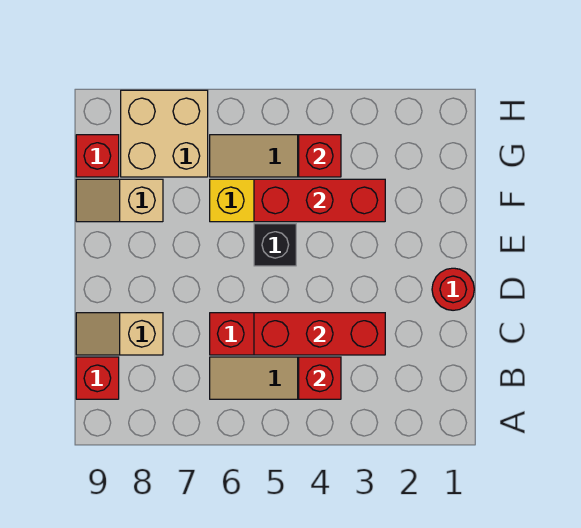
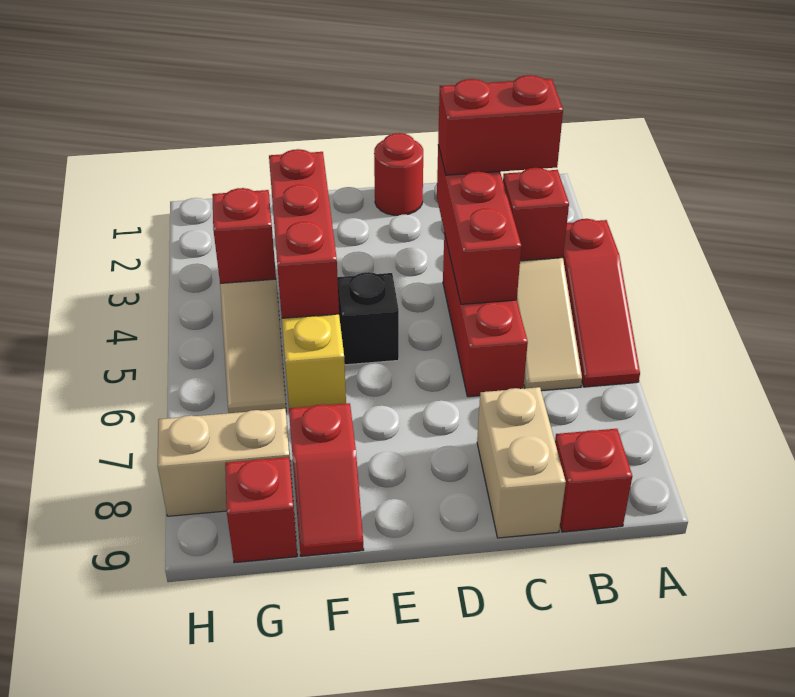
none -> red 1x3 slope [563,219,640,387]
none -> red 1x2 brick [438,75,563,175]
tan 1x2 slope [76,313,163,355] -> tan 1x2 brick [477,387,566,538]
tan 1x2 slope [76,179,163,222] -> red 1x2 slope [289,403,364,556]
tan 2x2 brick [121,90,208,177] -> tan 1x2 brick [157,409,293,516]

